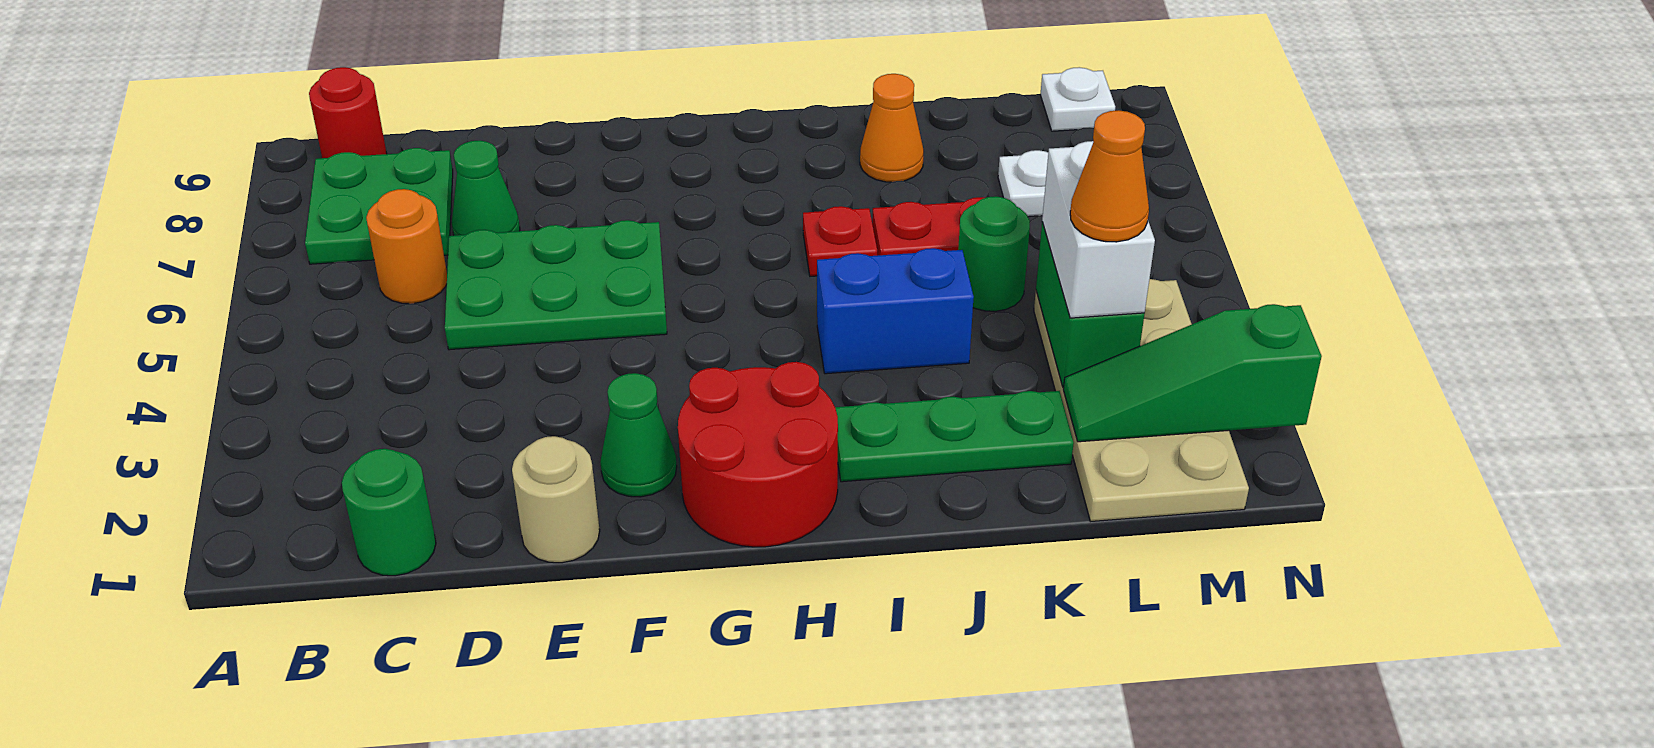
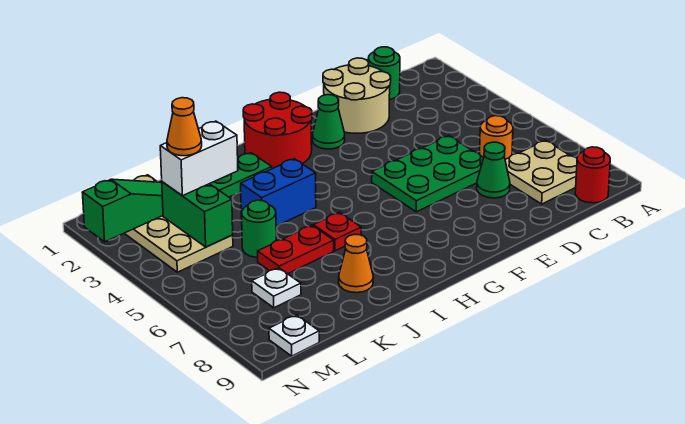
green 2x2 plate [305,148,453,264] -> tan 2x2 plate [505,140,577,204]
tan 1x1 round brick [512,436,600,563] -> tan 2x2 round brick [323,58,391,133]
white 1x2 brick [1042,141,1155,318] -> white 1x2 brick turned to [160,121,238,196]

